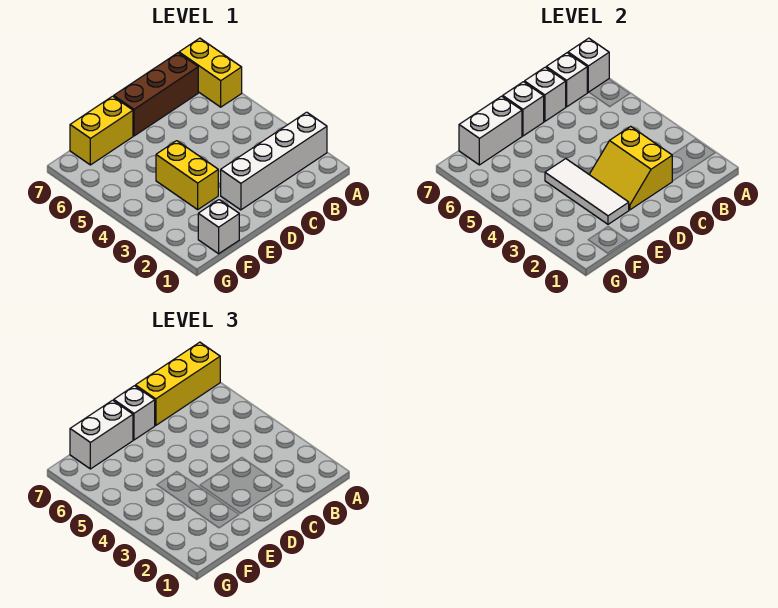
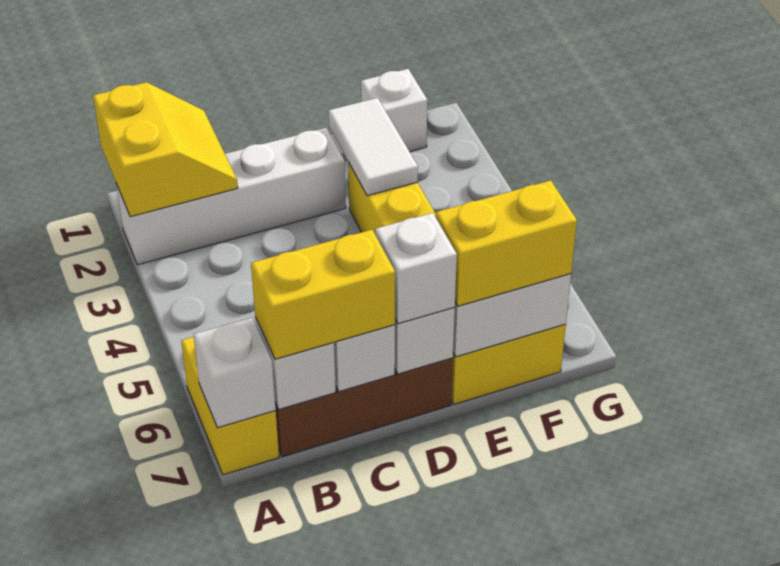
yellow 1x3 brick [136,342,220,425] -> yellow 1x2 brick [251,230,395,359]
yellow 2x2 slope [589,126,672,210] -> yellow 2x2 slope moved to [93,82,238,217]
white 1x3 tile [545,159,629,224] -> white 1x2 tile [329,98,418,196]
white 1x2 brick [70,400,133,469] -> yellow 1x2 brick [436,180,577,306]

